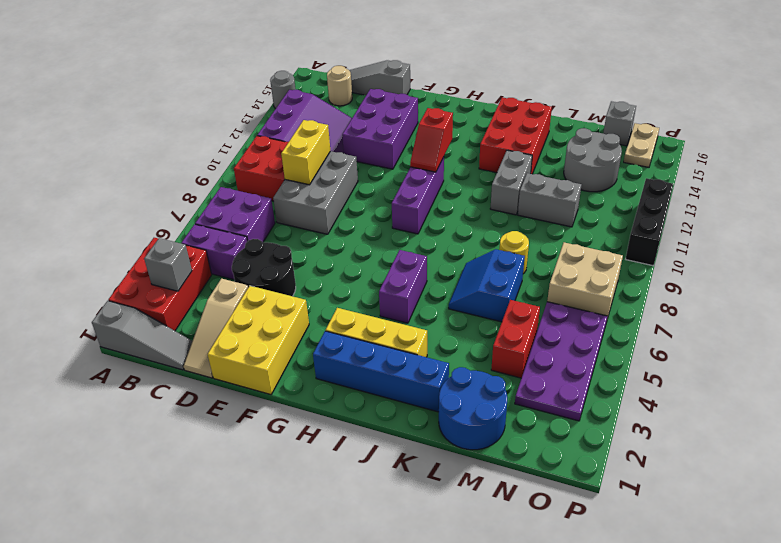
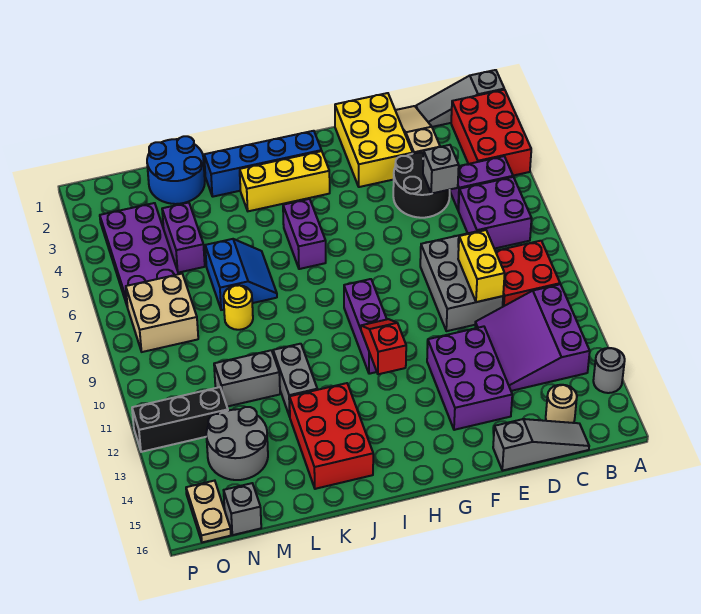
grey 1x1 brick [144,238,192,291] -> grey 1x1 brick moved to [423,145,459,194]
red 1x2 brick [491,300,540,378] -> purple 1x2 brick [162,203,205,273]
black 1x3 brick [626,178,673,266] -> black 1x3 brick turned to [132,387,228,452]

